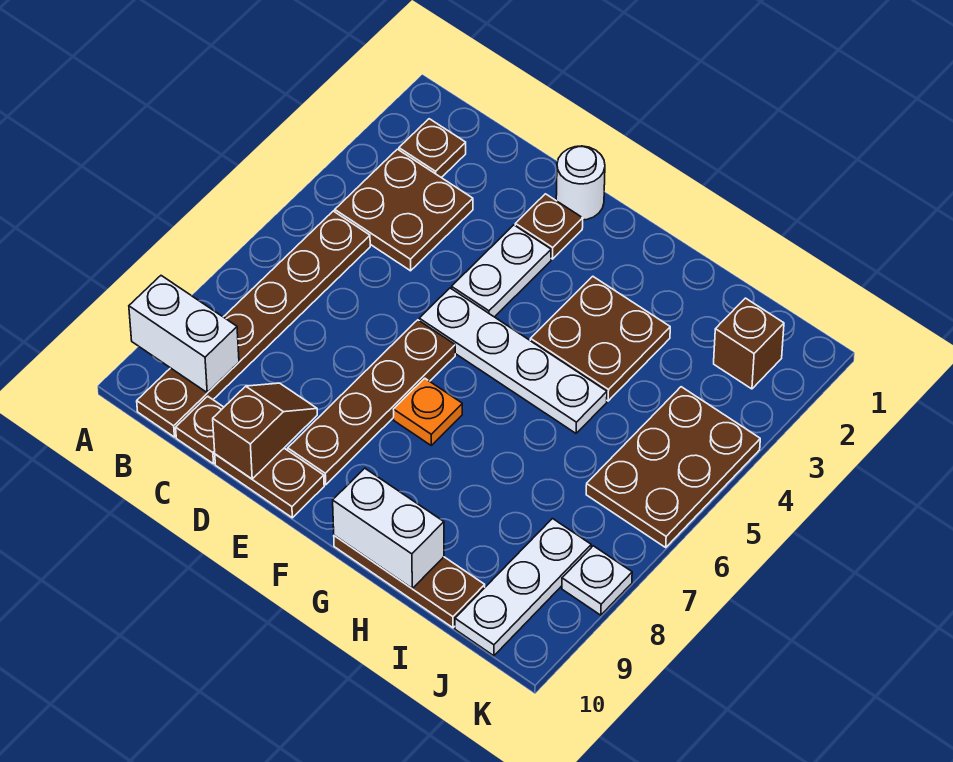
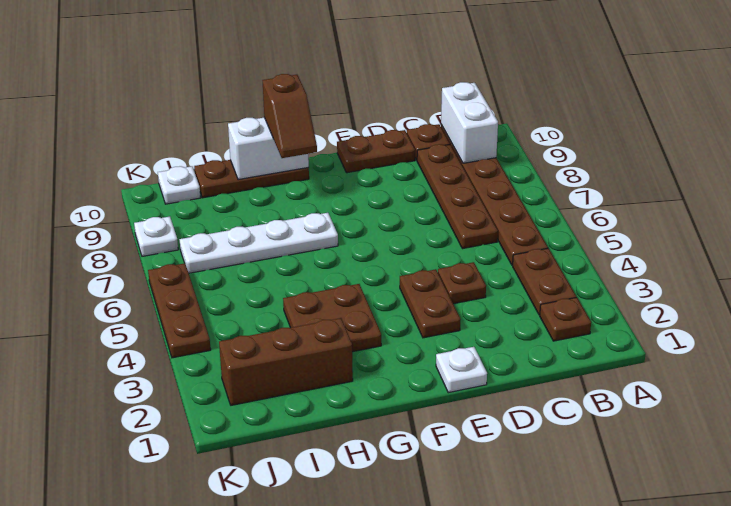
white 1x2 brick [129,276,239,393] -> white 1x2 brick turned to [441,82,498,163]
brown 2x2 plate [335,149,473,271] -> brown 1x2 plate [513,248,576,315]
brown 1x2 slope [213,383,317,479] -> brown 1x2 slope moved to [262,74,317,158]
white 1x1 round brick [556,146,605,220] -> white 1x1 plate [436,347,487,393]
brown 1x1 plate [515,194,583,259] -> brown 1x1 plate moved to [438,262,486,304]
white 1x2 plate [452,225,551,317] -> brown 1x2 plate [400,269,460,338]
white 1x4 plate [419,288,607,433] -> white 1x4 plate moved to [179,213,338,273]
brown 1x4 plate [288,320,455,485] -> brown 1x4 plate moved to [417,144,498,249]
orange 1x1 plate [394,378,462,445] -> none
brown 1x1 brick [714,298,784,389] -> brown 1x3 brick [219,318,353,405]
brown 2x3 plate [586,387,760,547] -> brown 1x3 plate [148,263,211,358]
white 1x3 plate [455,519,591,656] -> white 1x1 plate [158,166,200,204]

